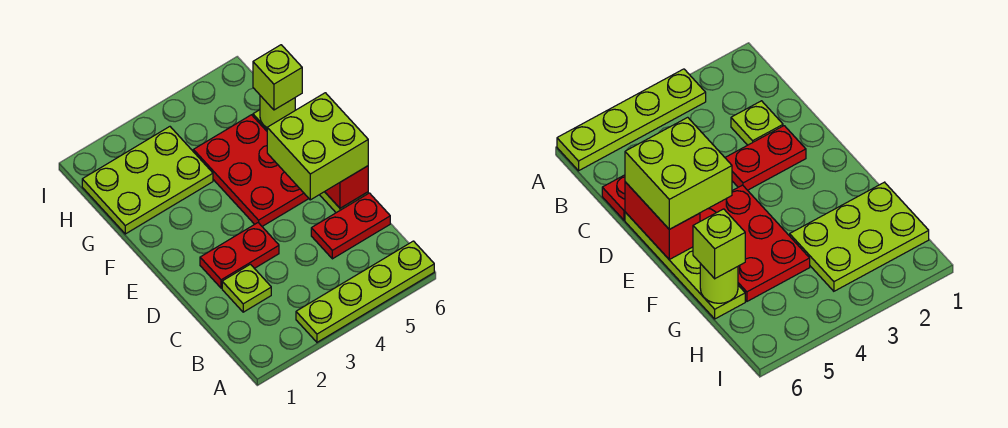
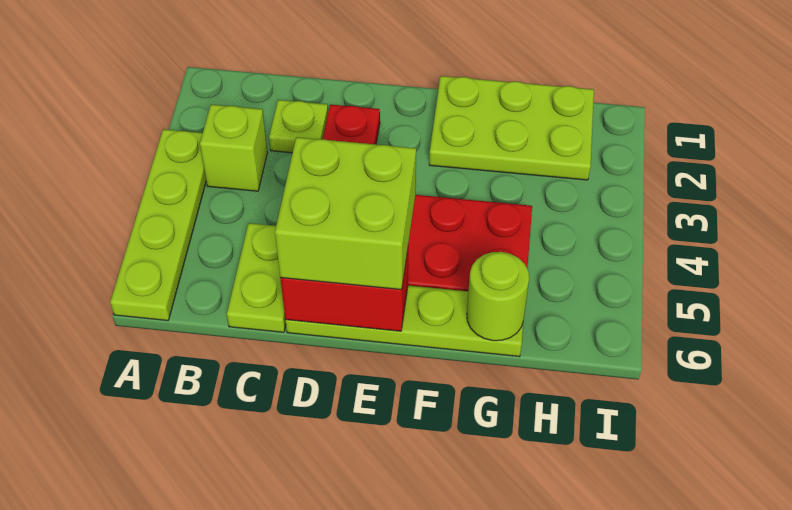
red 1x2 plate [311,193,390,259] -> lime 1x2 plate [227,223,286,332]
lime 2x3 plate [82,127,213,234] -> lime 2x3 plate turned to [429,76,594,180]
lime 1x1 brick [253,45,302,110] -> lime 1x1 brick moved to [200,104,268,191]

